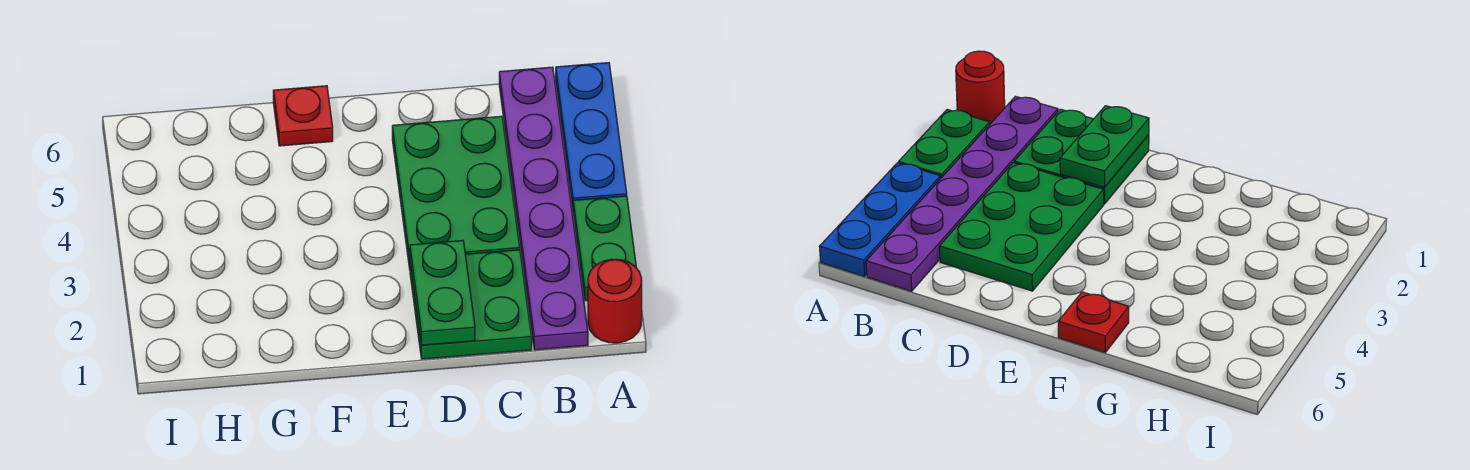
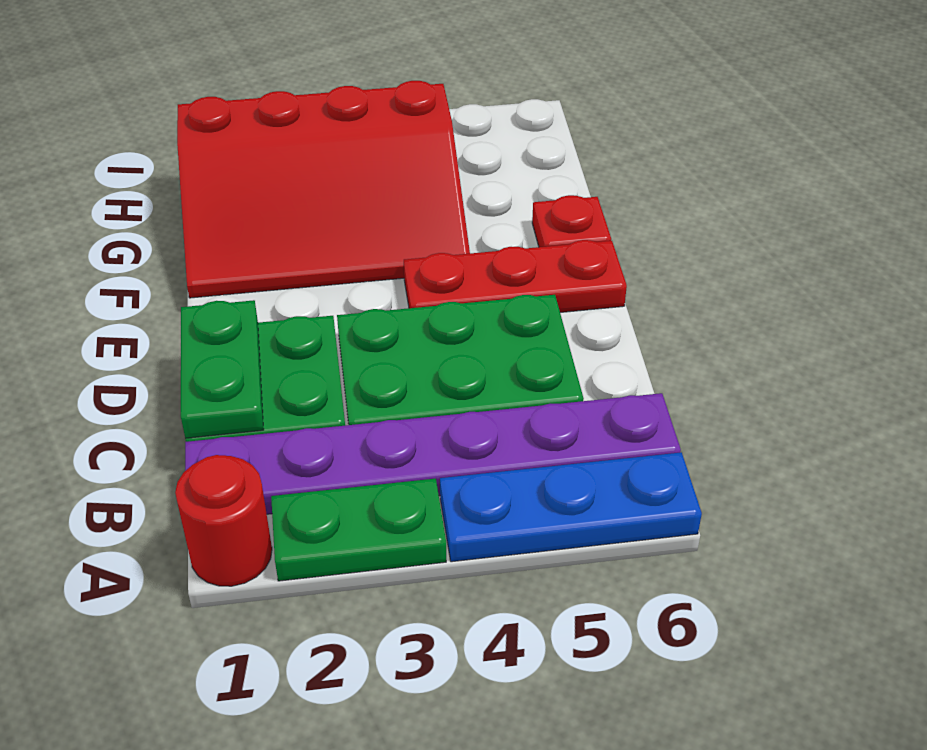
green 1x2 plate [410,241,475,345] -> green 1x2 plate turned to [181,300,264,438]
none -> red 1x3 plate [404,240,627,312]
none -> red 3x4 slope [177,81,470,298]

